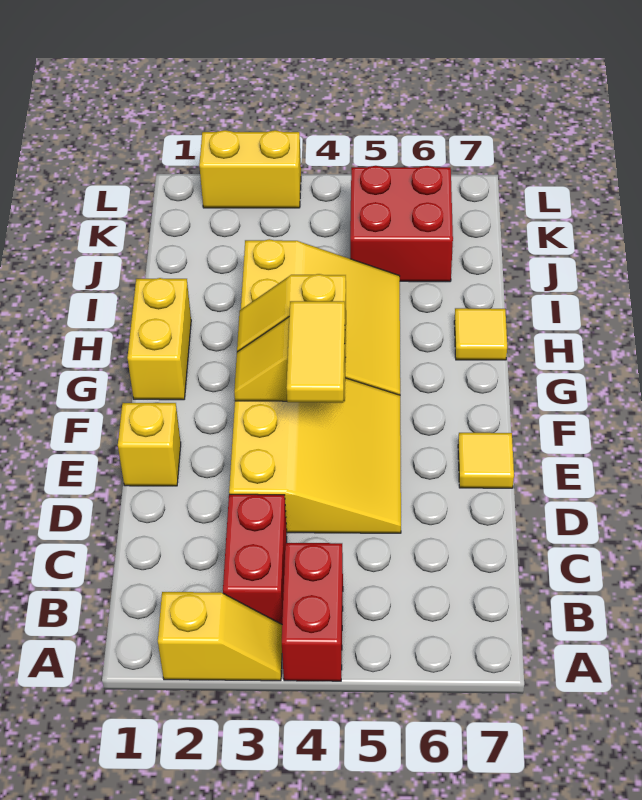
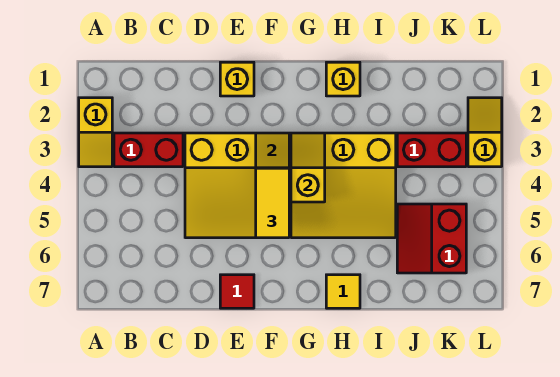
red 1x2 brick [282,543,343,681] -> red 1x2 brick moved to [397,133,466,167]
yellow 1x2 tile [287,301,345,403] -> yellow 1x2 tile turned to [256,168,289,238]
yellow 1x1 tile [458,433,514,488] -> red 1x1 tile [220,275,254,308]
yellow 1x2 brick [127,278,191,400] -> yellow 1x1 brick [326,62,360,96]
red 2x2 brick [350,166,453,282] -> red 2x2 slope [397,204,466,273]
yellow 1x2 brick [199,130,301,208] -> yellow 1x2 slope [468,98,502,167]

